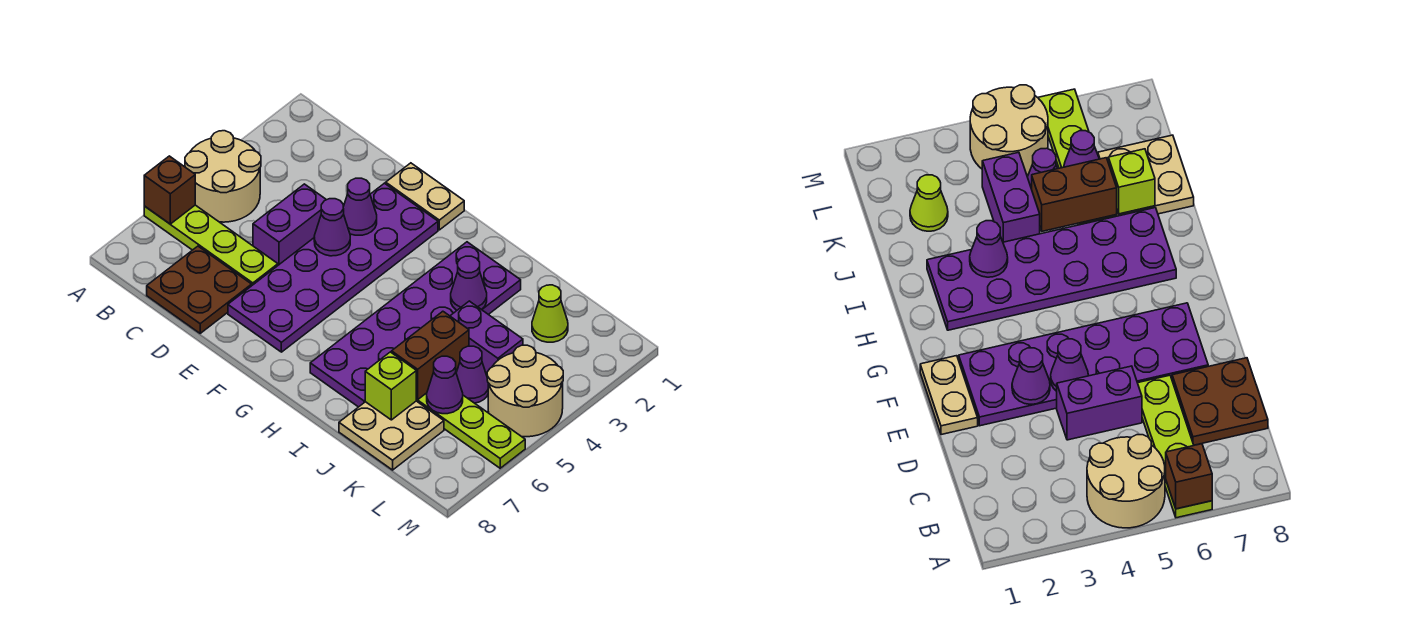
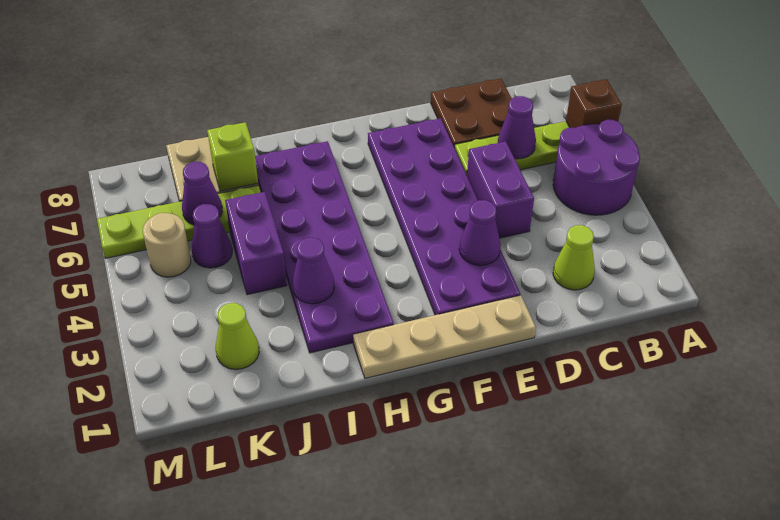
tan 2x2 round brick [185,131,261,222] -> purple 2x2 round brick [553,120,640,215]
none -> lime 1x1 cone [553,225,595,290]
tan 1x2 plate [386,163,464,230] -> tan 1x4 plate [353,295,536,378]
purple 1x1 cone [314,199,350,256] -> purple 1x1 cone moved to [498,96,536,159]
purple 1x2 brick [451,301,523,375] -> purple 1x2 brick turned to [225,192,287,295]
brown 1x2 brick [392,311,469,400] -> none
tan 2x2 round brick [487,345,563,437] -> tan 1x1 round brick [143,213,191,277]

